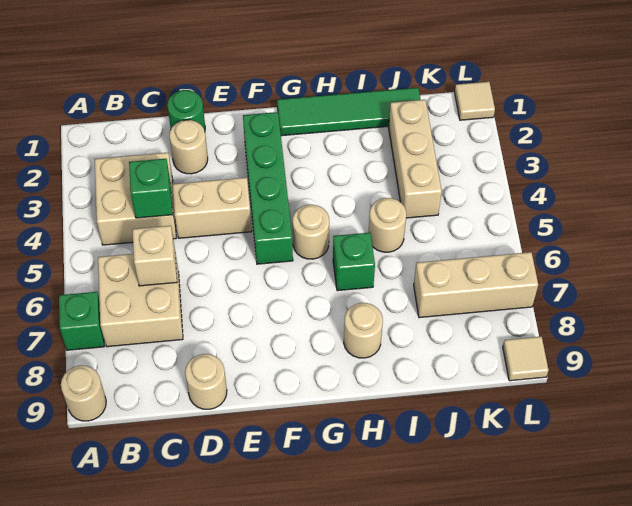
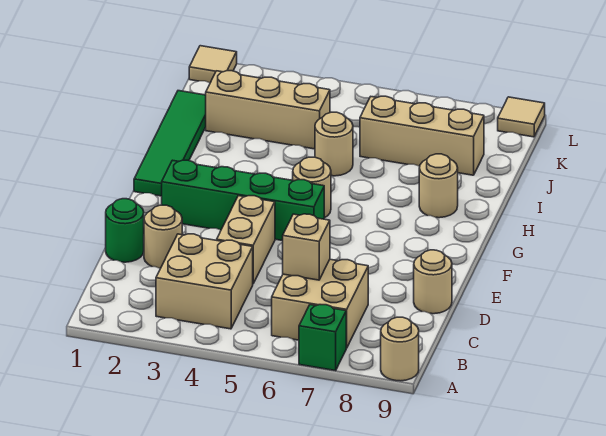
green 1x1 brick [129,159,173,218] -> none
green 1x1 brick [333,233,375,291] -> none
tan 1x3 brick [414,252,538,318] -> tan 1x3 brick turned to [360,96,484,175]

